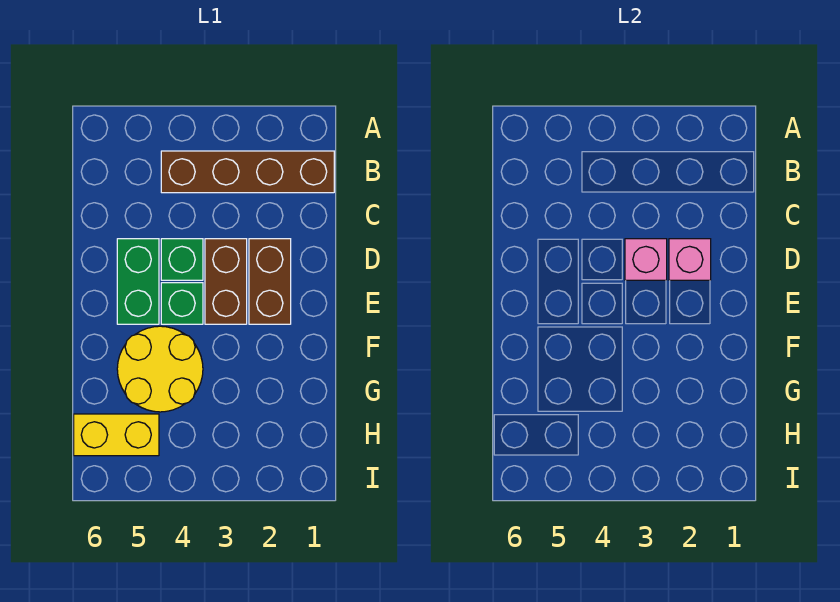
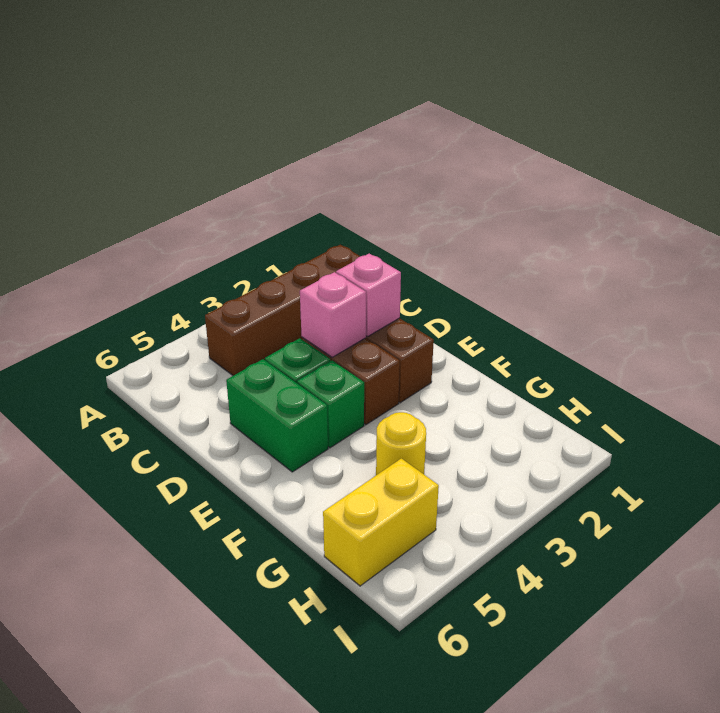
yellow 2x2 round brick [117,326,203,412] -> yellow 1x1 round brick [376,412,426,475]

